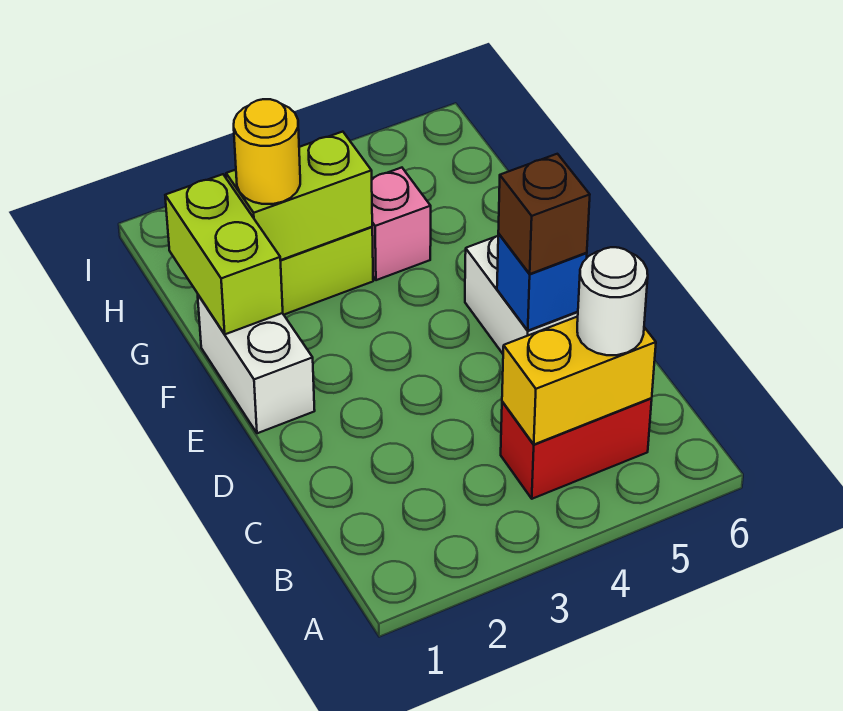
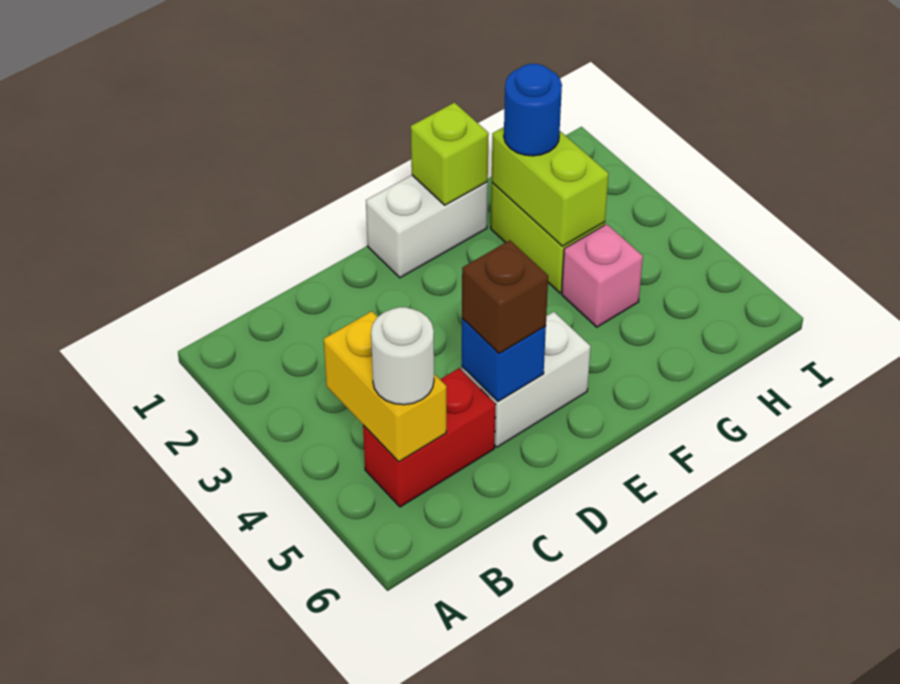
red 1x2 brick [501,398,652,499] -> red 1x2 brick turned to [363,368,496,507]
lime 1x2 brick [165,174,283,334] -> lime 1x1 brick [411,103,489,205]
yellow 1x1 round brick [234,99,300,204] -> blue 1x1 round brick [504,64,562,156]

